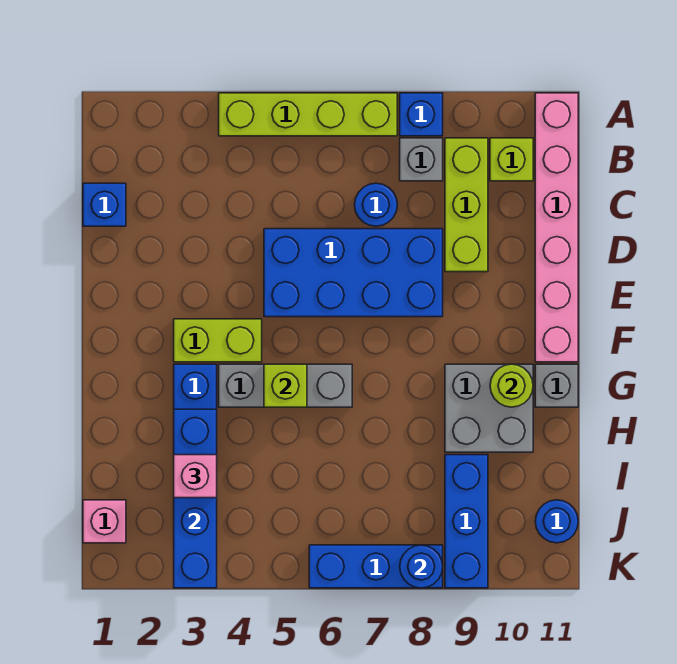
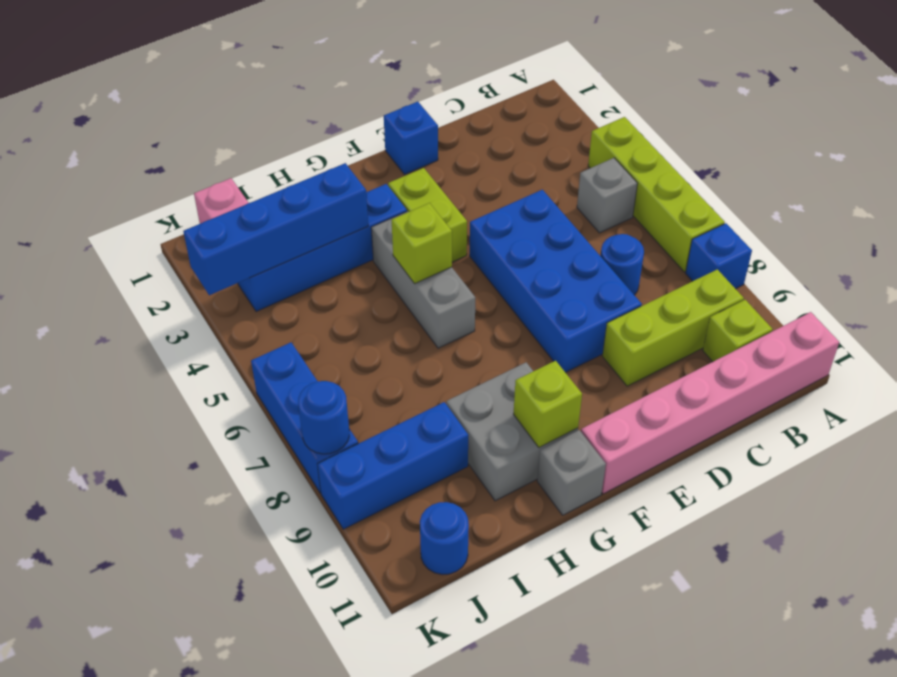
grey 1x1 brick [400,138,443,181] -> grey 1x1 brick moved to [577,158,637,233]
blue 1x1 brick [83,183,126,226] -> blue 1x1 brick moved to [384,102,438,175]
lime 1x1 round brick [490,364,533,407] -> lime 1x1 brick [514,361,582,448]
pink 1x1 brick [174,455,217,498] -> none

